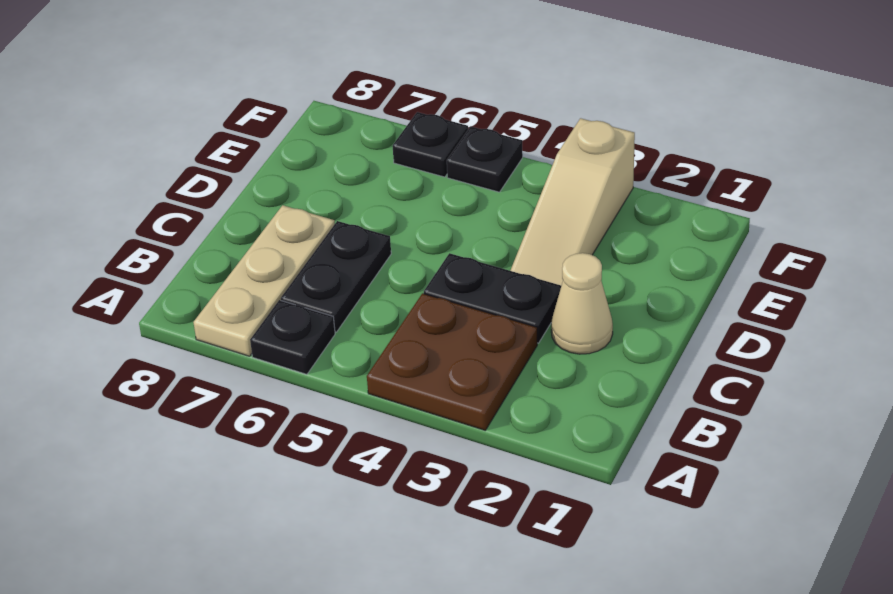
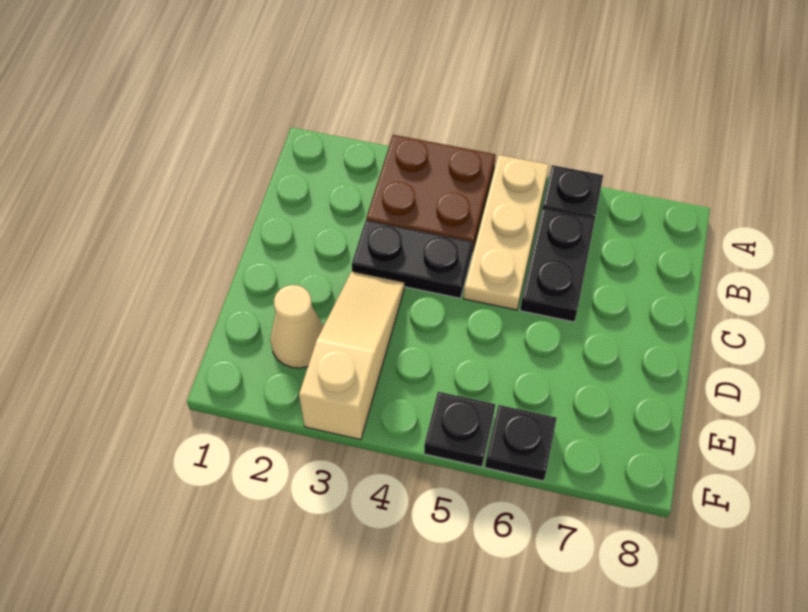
tan 1x3 plate [193,205,335,356] -> tan 1x3 plate moved to [463,155,549,310]
tan 1x1 cone [551,253,613,354] -> tan 1x1 cone moved to [270,285,324,368]

